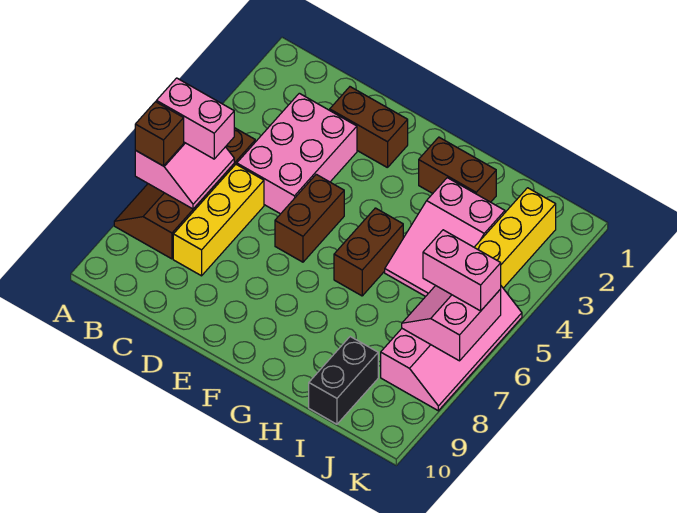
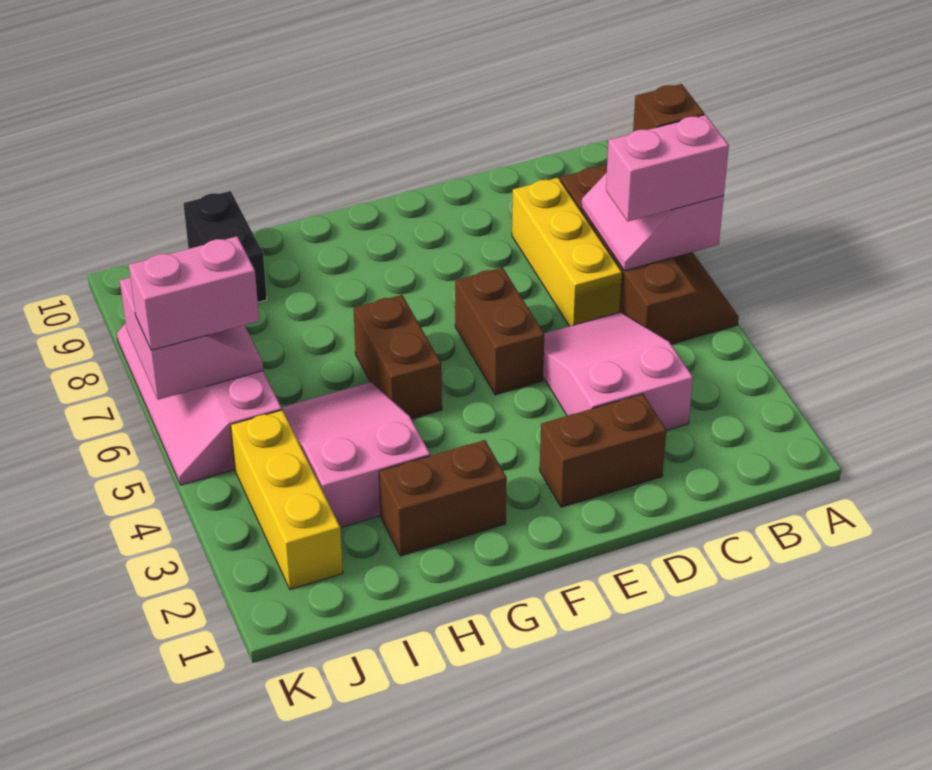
pink 2x3 brick [237,93,357,214] -> pink 2x3 slope [543,312,693,431]

